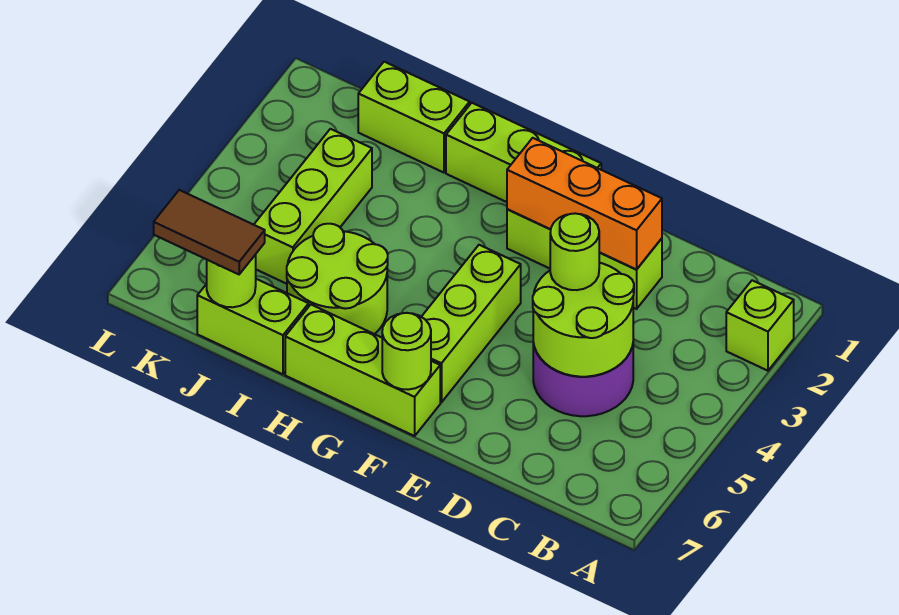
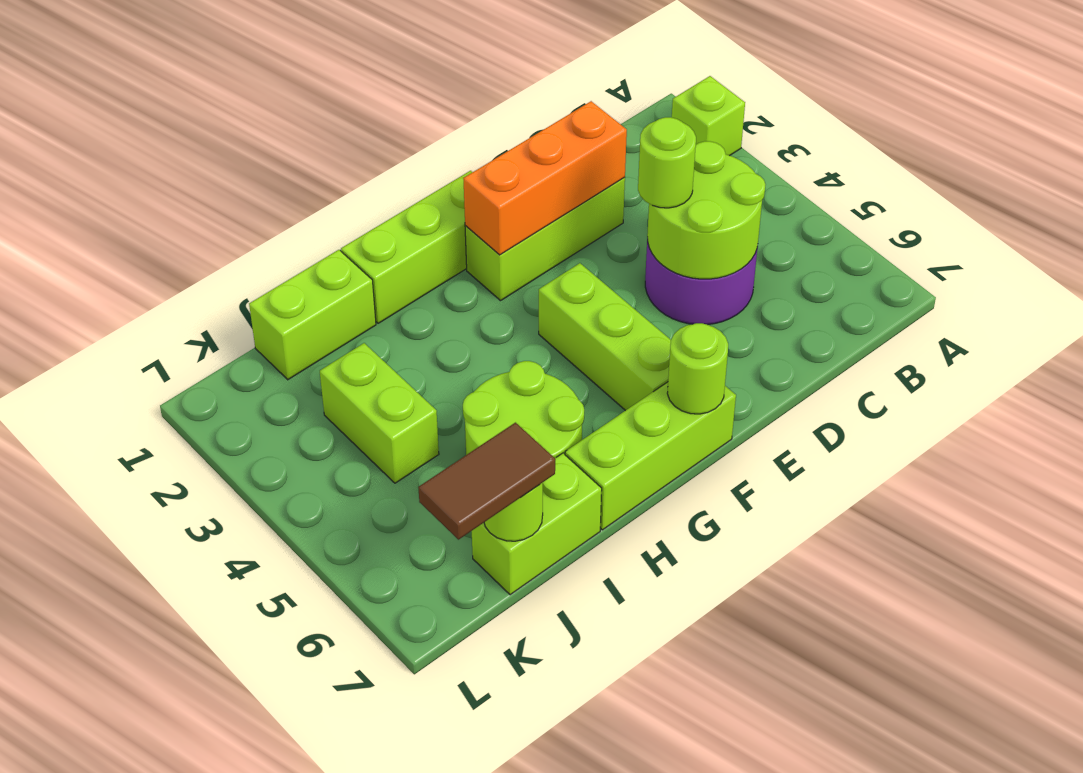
lime 1x3 brick [254,129,372,284] -> lime 1x2 brick [320,343,439,483]

